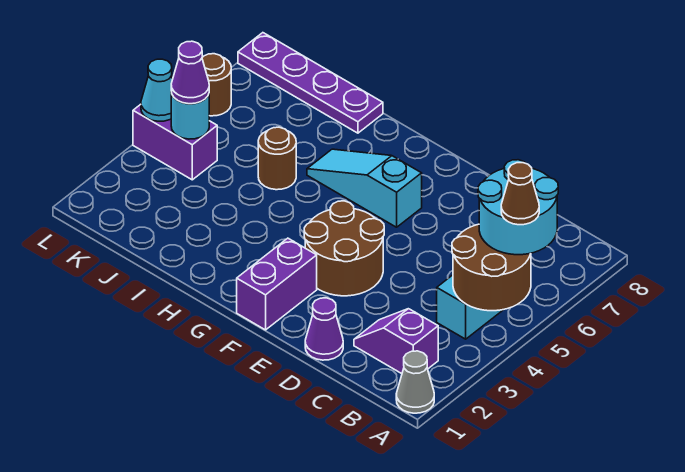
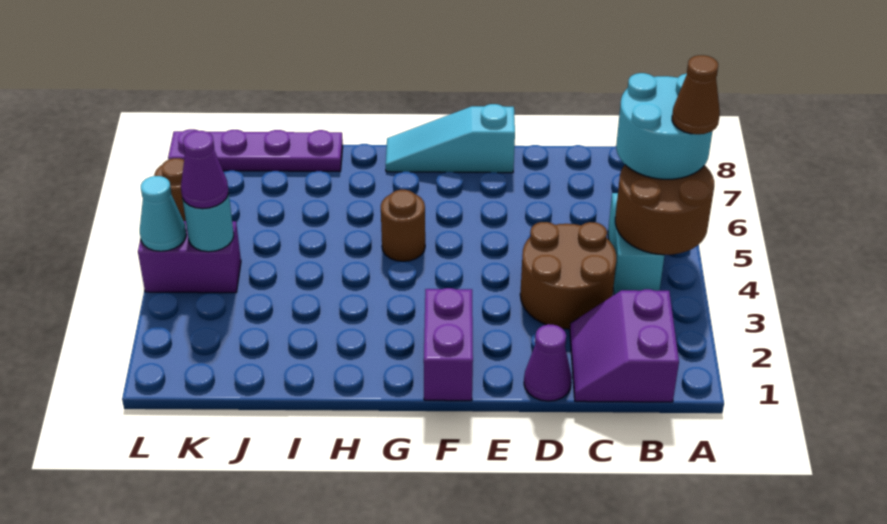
grey 1x1 cone [396,351,434,413] -> none
purple 1x2 slope [354,309,438,374] -> purple 2x2 slope [570,289,679,402]
brown 2x2 round brick [304,201,384,296] -> brown 2x2 round brick moved to [520,222,616,329]
cyan 1x3 slope [307,149,422,227] -> cyan 1x3 slope moved to [386,104,515,173]
brown 1x1 round brick [258,127,296,190] -> brown 1x1 round brick moved to [381,190,425,261]

